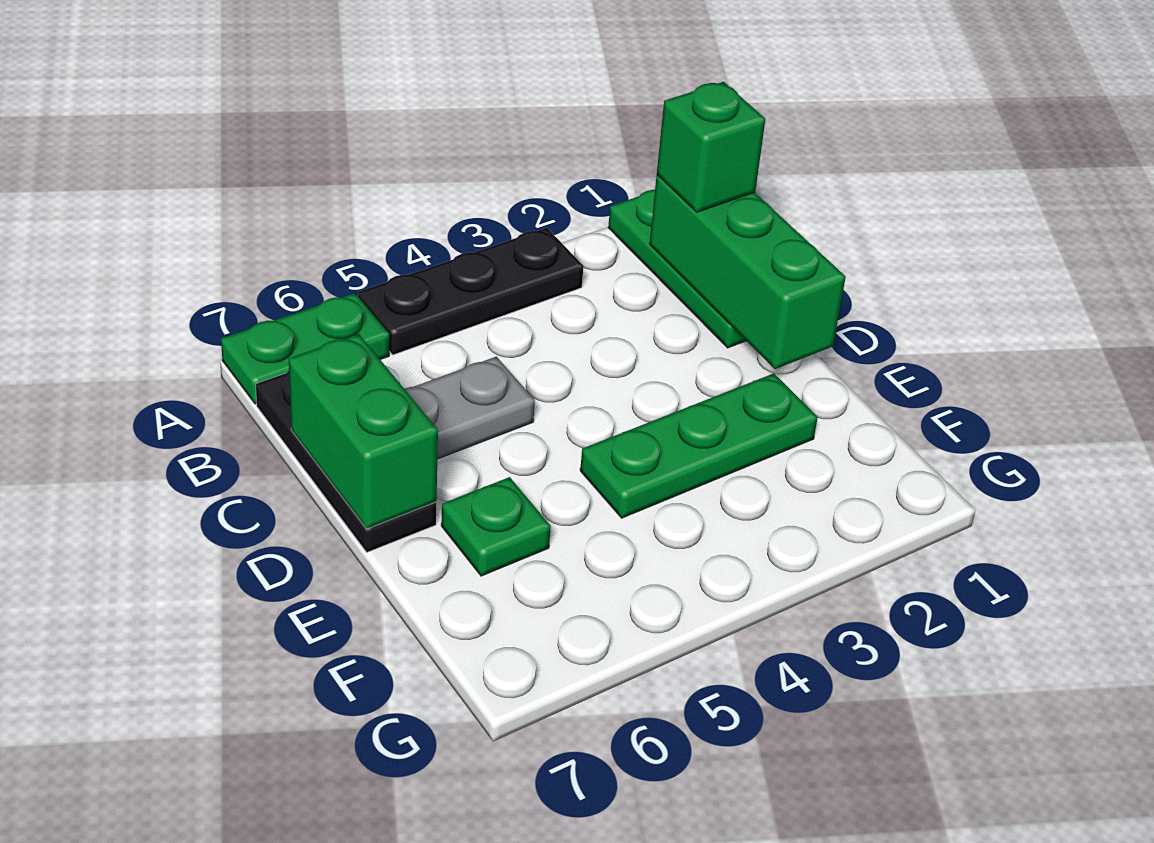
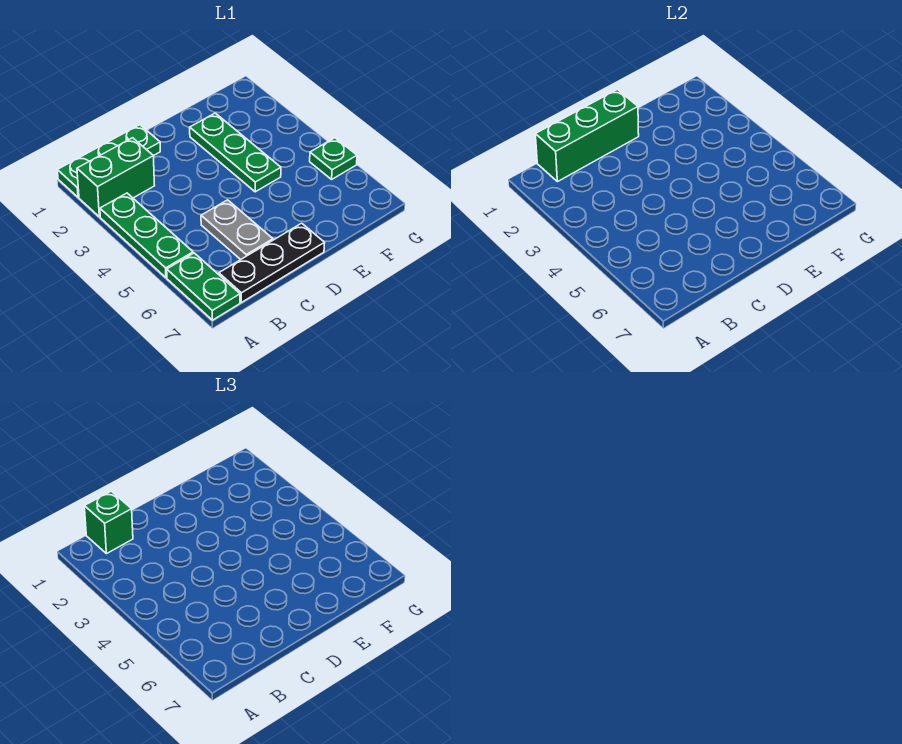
black 1x3 plate [358,228,583,355] -> green 1x3 plate [100,193,193,278]
green 1x2 brick [289,334,438,529] -> green 1x2 brick moved to [77,138,155,217]
green 1x1 plate [441,477,551,576] -> green 1x1 plate moved to [310,138,357,179]

